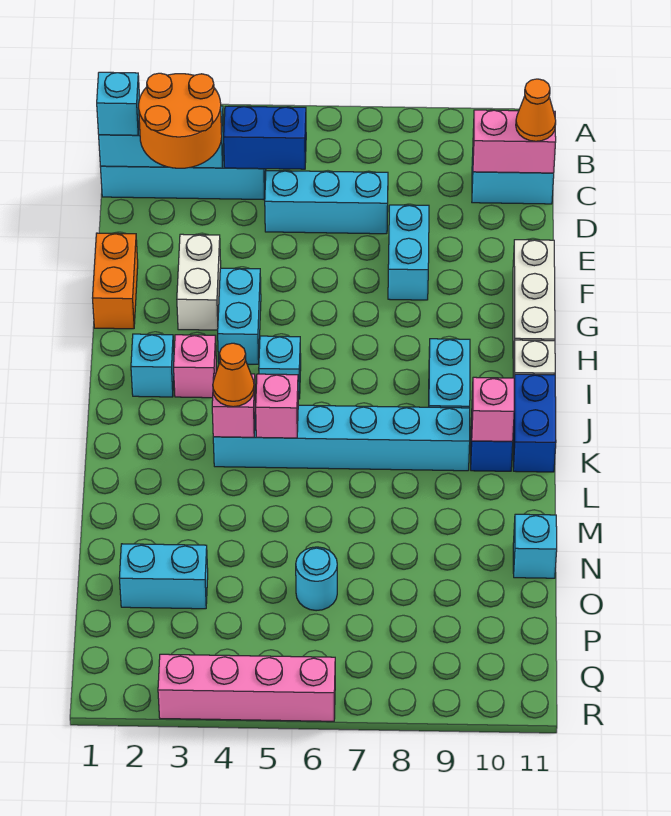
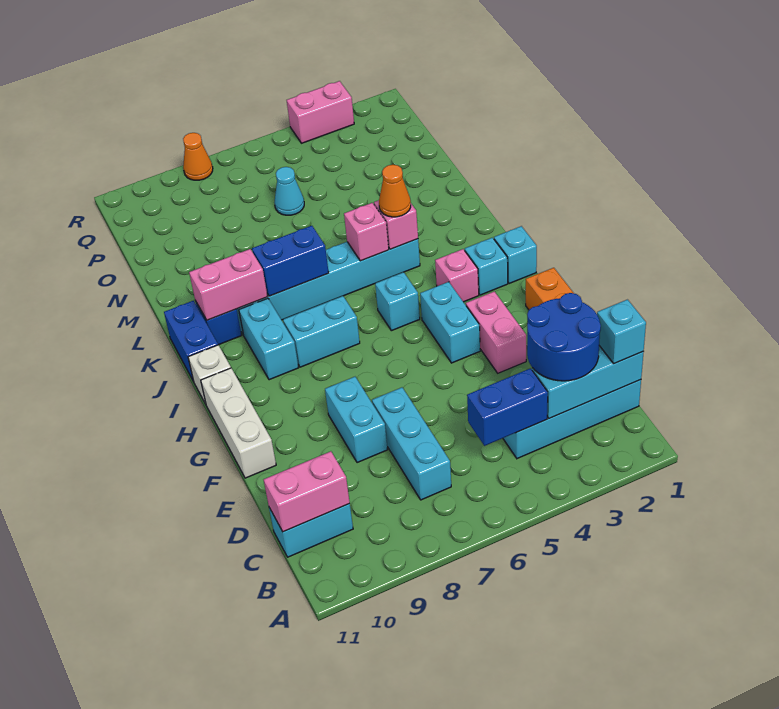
orange 2x2 round brick [139,73,222,168] -> blue 2x2 round brick [527,293,601,381]
orange 1x1 cone [516,79,556,141] -> orange 1x1 cone moved to [183,133,213,180]
cyan 1x3 brick [265,171,388,234] -> cyan 1x3 brick turned to [372,388,451,500]
white 1x2 brick [177,234,221,330] -> pink 1x2 brick [466,291,526,373]
none -> blue 1x2 brick [252,226,329,296]
pink 1x1 brick [472,377,514,442] -> pink 1x2 brick [189,249,268,320]
cyan 1x1 brick [513,514,557,578] -> cyan 1x1 brick moved to [494,226,537,284]
cyan 1x2 brick [119,544,208,609] -> cyan 1x2 brick moved to [283,296,360,367]
cyan 1x1 round brick [296,547,337,611] -> cyan 1x1 cone [274,167,304,215]
pink 1x4 brick [158,654,335,721] -> pink 1x2 brick [287,81,354,143]

